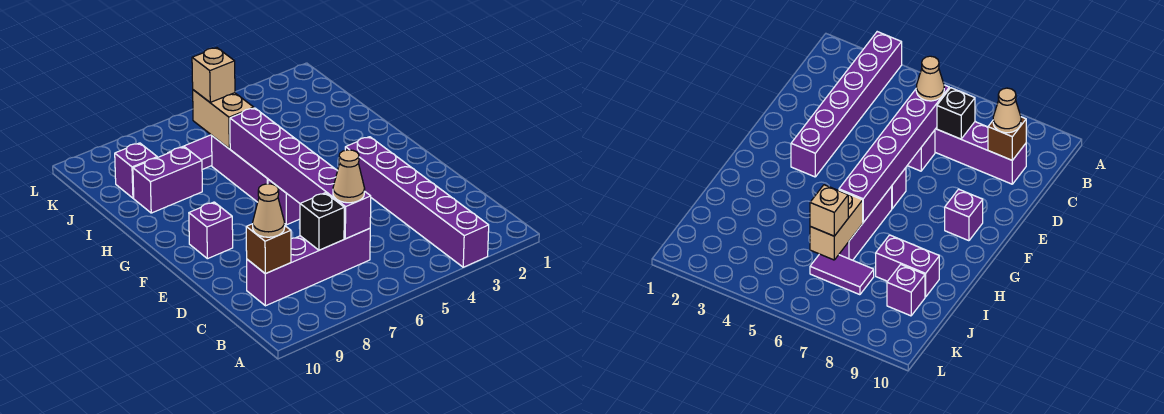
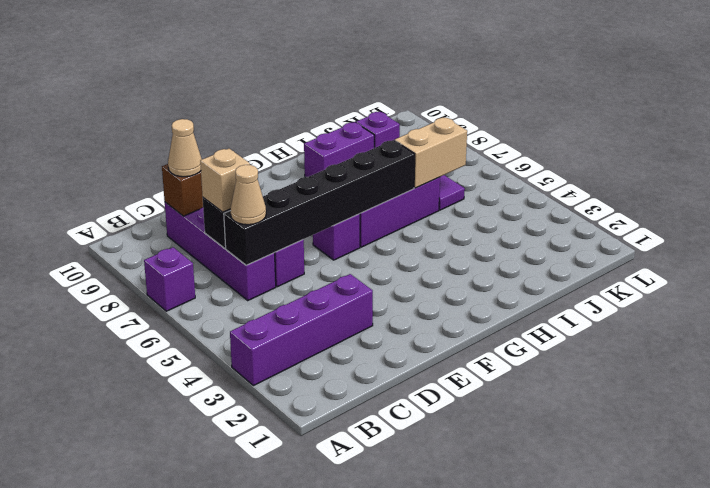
purple 1x6 brick [345,137,489,267] -> purple 1x4 brick [230,274,373,386]
purple 1x6 brick [230,108,371,239] -> black 1x6 brick [224,140,415,265]
purple 1x1 brick [189,202,233,259] -> purple 1x1 brick moved to [144,247,195,311]
purple 1x2 brick [133,147,202,213] -> purple 1x2 brick turned to [304,122,374,177]
tan 1x1 brick [192,48,235,102] -> tan 1x1 brick moved to [200,149,250,212]

